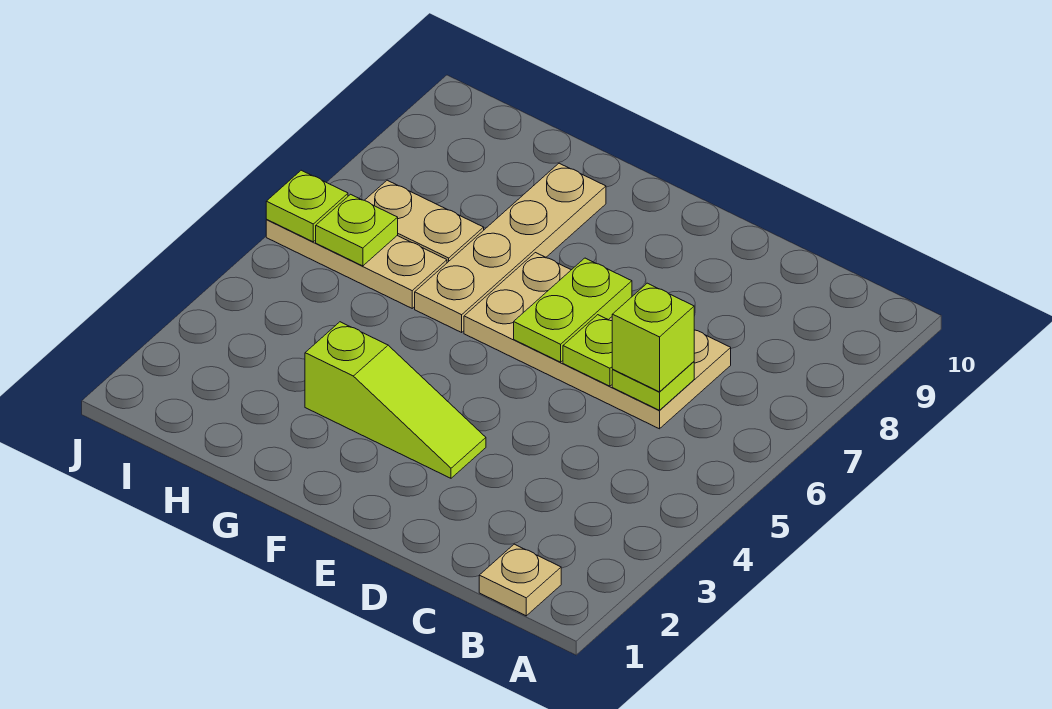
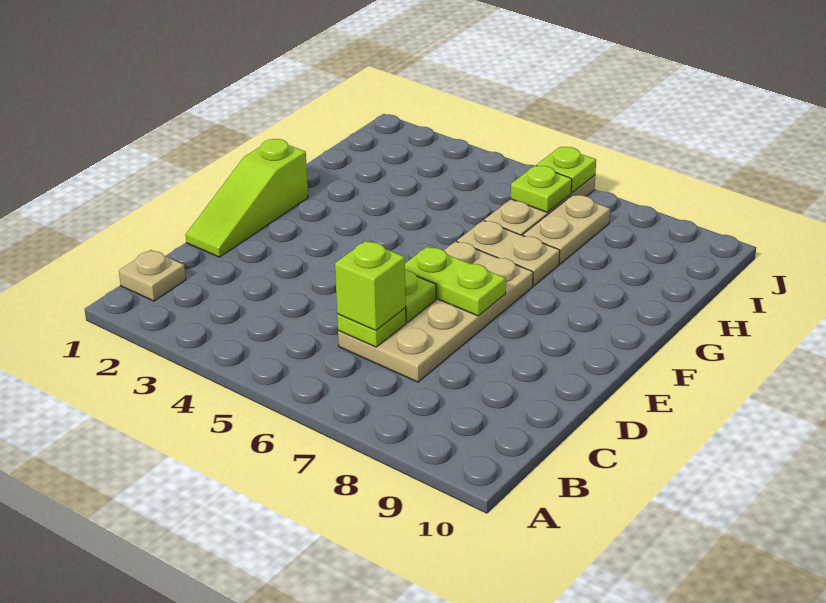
lime 1x3 slope [305,322,486,478] -> lime 1x3 slope moved to [186,139,308,257]
tan 1x4 plate [415,163,606,332] -> tan 1x2 plate [457,221,560,286]

